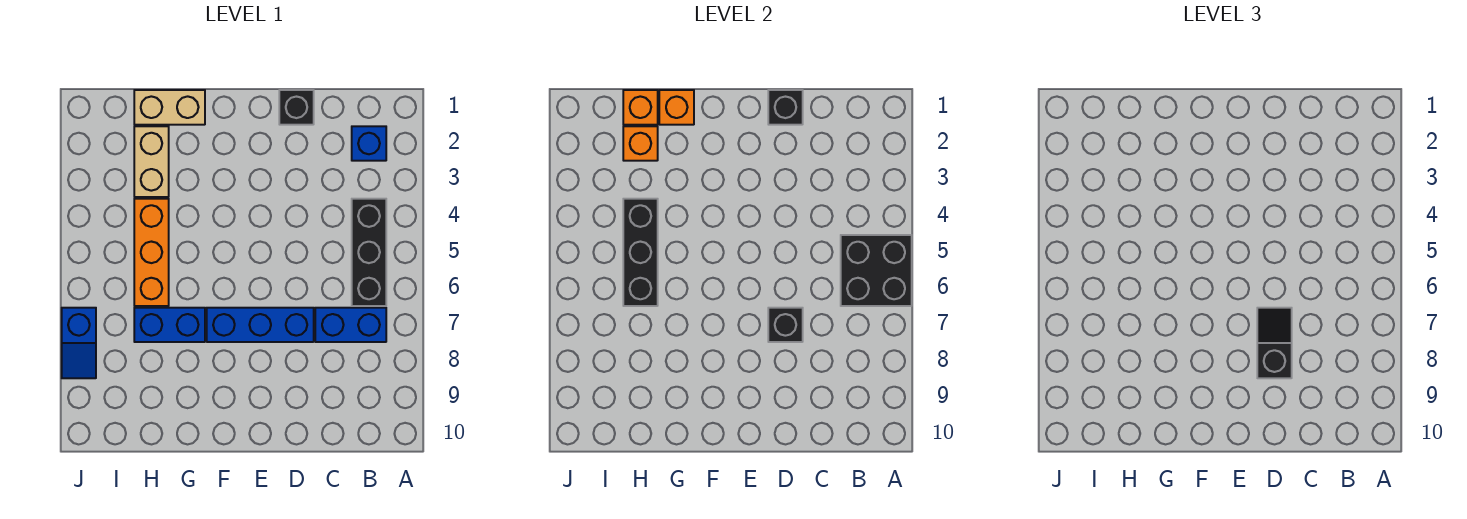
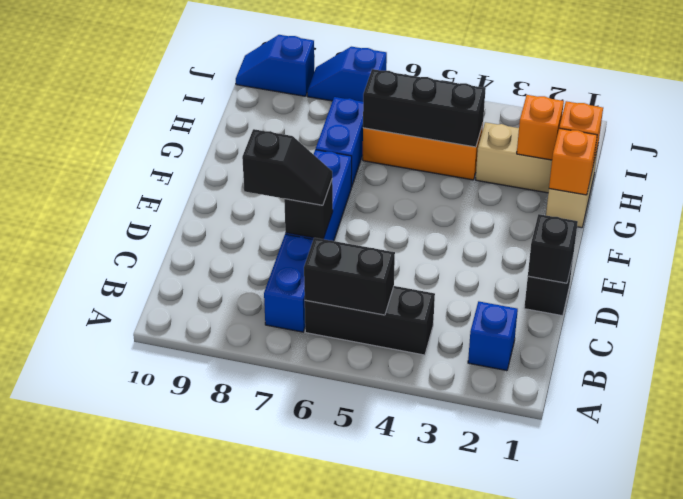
black 2x2 brick [841,235,912,306] -> black 1x2 brick [304,238,395,315]
none -> blue 1x2 slope [236,35,314,96]

